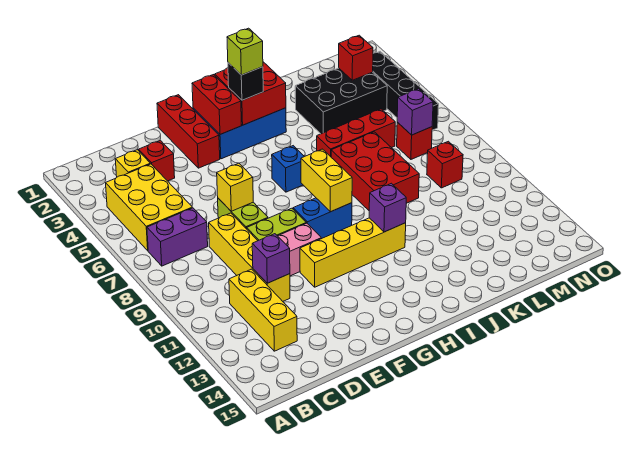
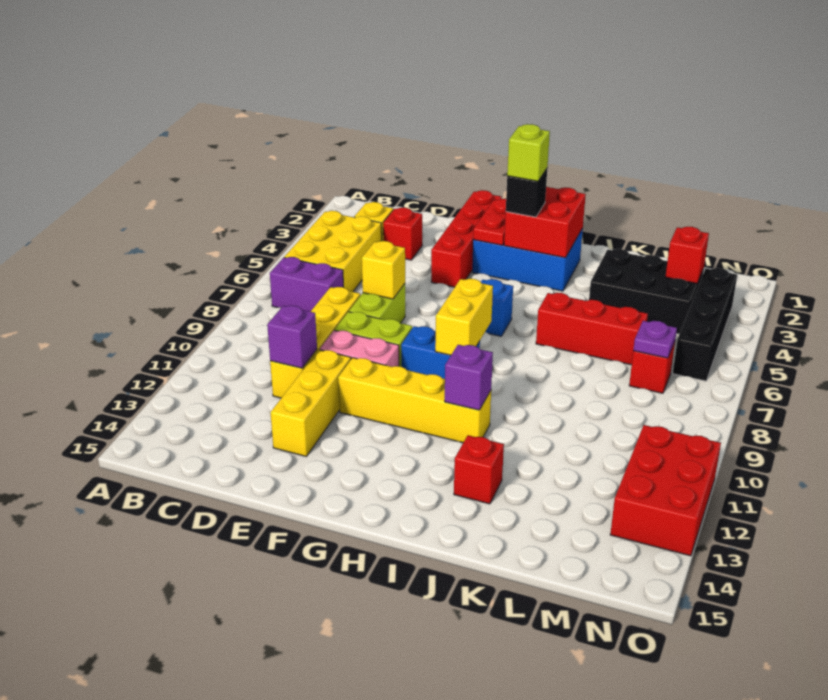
yellow 1x3 brick [229,269,297,351] -> yellow 1x3 brick moved to [271,350,351,456]
red 1x3 brick [157,95,220,168] -> red 1x4 brick [431,190,502,287]
red 1x2 brick [192,75,241,134] -> red 1x2 plate [473,199,506,245]
red 2x3 brick [331,132,419,210] -> red 2x3 brick moved to [610,425,721,556]
purple 1x1 brick [397,89,433,135] -> purple 1x1 plate [633,321,677,358]
red 1x1 brick [427,141,463,188] -> red 1x1 brick moved to [454,435,504,504]

